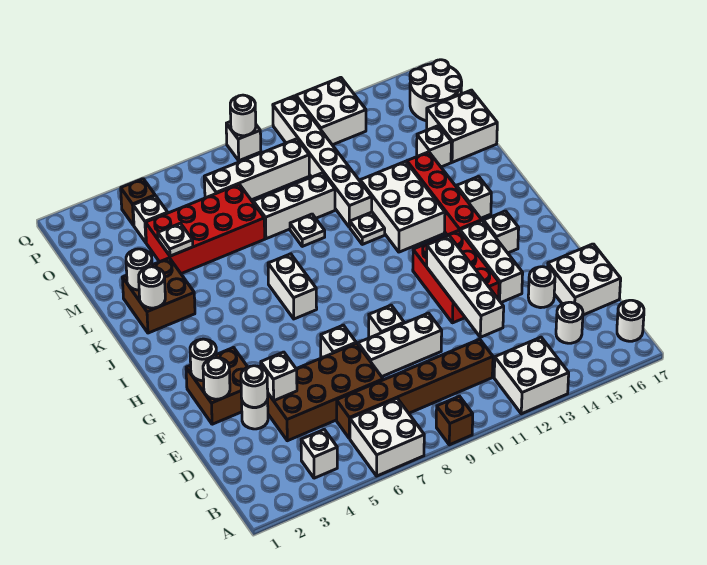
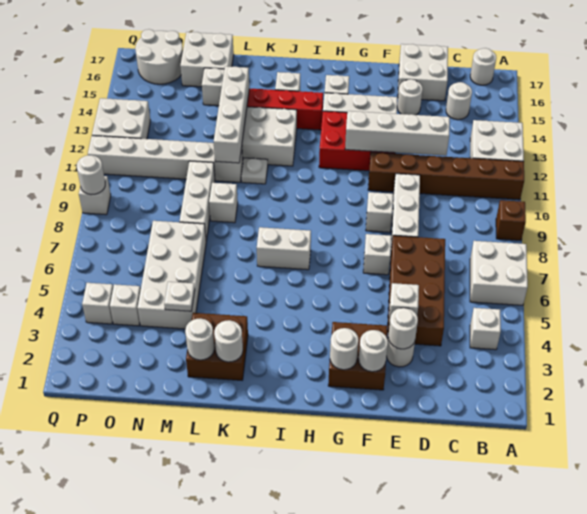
brown 1x6 brick [337,339,493,439] -> brown 1x6 brick turned to [368,152,524,200]
white 1x1 plate [290,214,325,246] -> white 1x1 brick [209,183,238,223]
red 2x4 brick [146,184,265,274] -> white 2x4 brick [137,221,206,329]
white 1x4 brick [204,139,309,200] -> white 1x4 brick moved to [214,66,249,163]
brown 1x1 brick [121,179,155,225] -> white 1x1 brick [82,283,113,324]

